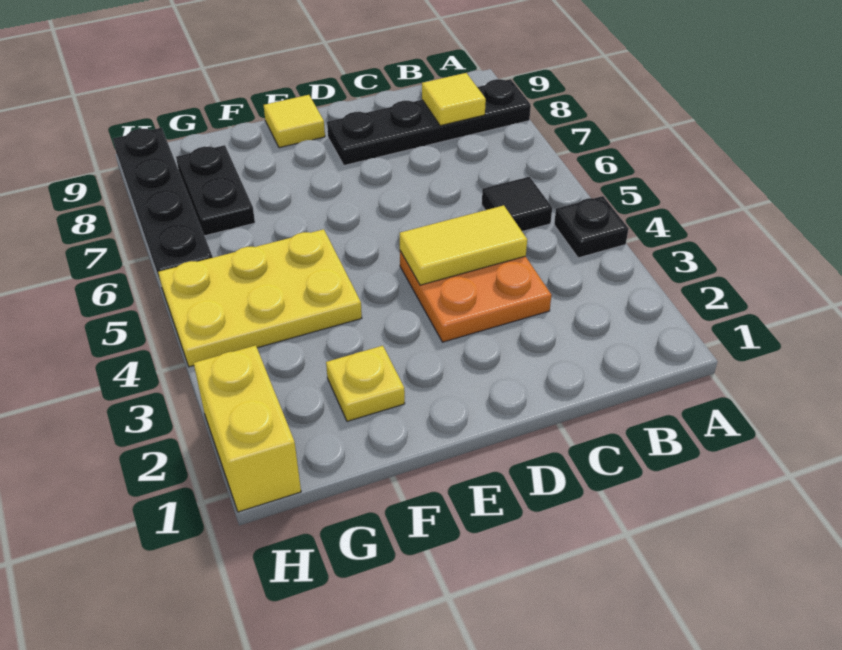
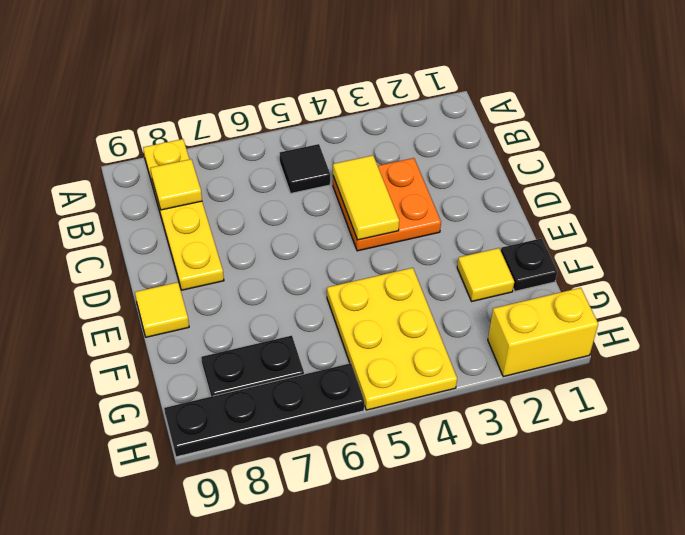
black 1x1 plate [554,196,629,258] -> black 1x1 plate moved to [501,238,557,291]
black 1x4 plate [327,79,531,165] -> yellow 1x4 plate [143,139,224,290]
yellow 1x1 plate [326,346,405,421] -> yellow 1x1 tile [457,248,514,301]

